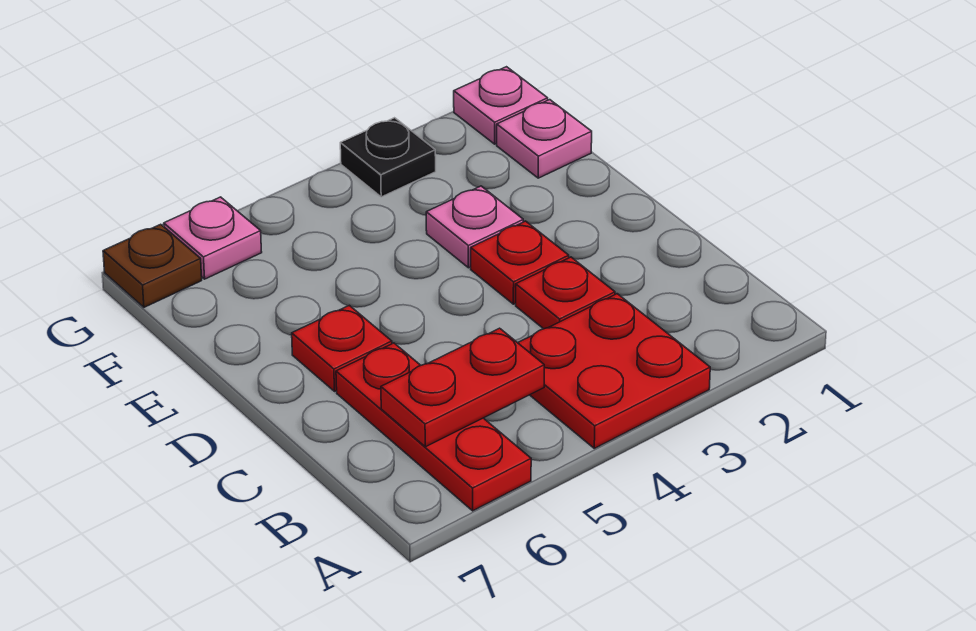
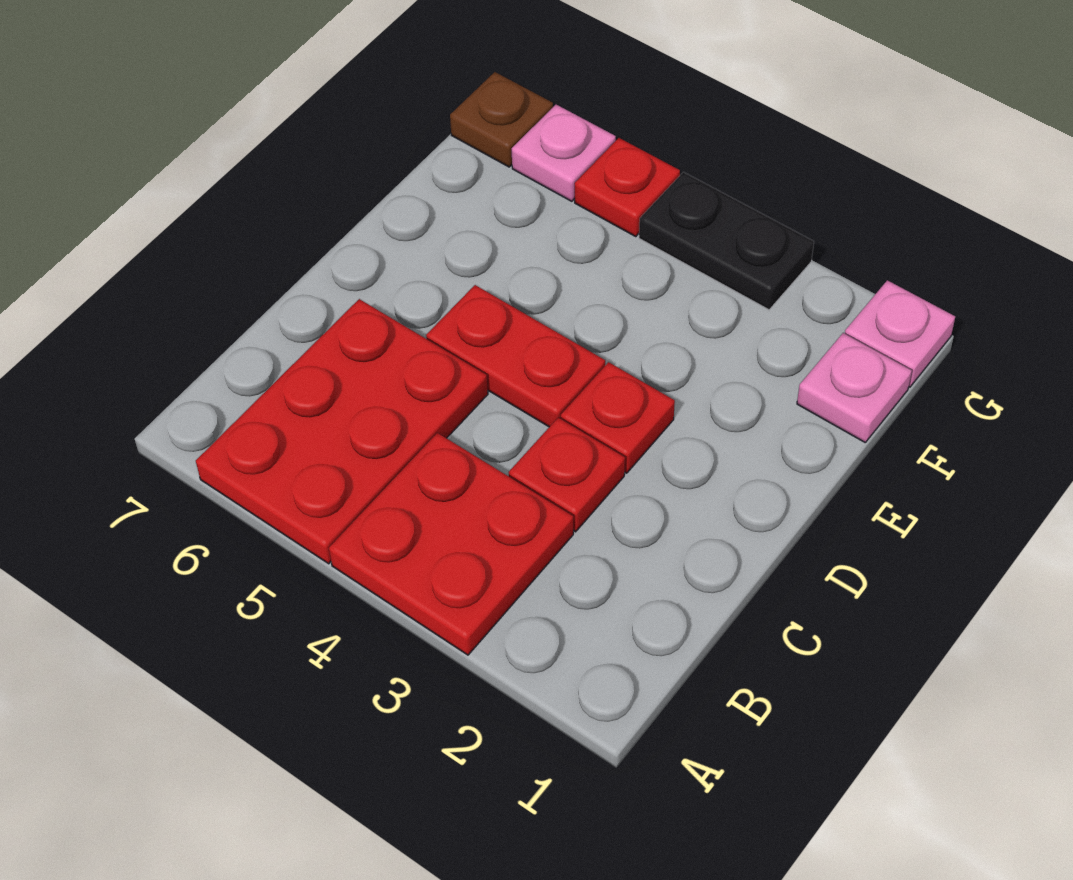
red 1x3 plate [336,343,531,511] -> red 2x3 plate [196,299,488,564]
red 1x2 plate [381,328,544,447] -> red 1x2 plate moved to [426,285,605,427]
red 1x1 plate [292,305,392,391] -> red 1x1 plate moved to [575,138,680,237]
pink 1x1 plate [426,186,523,268] -> none
black 1x1 plate [340,118,436,197] -> black 1x2 plate [639,172,814,310]

